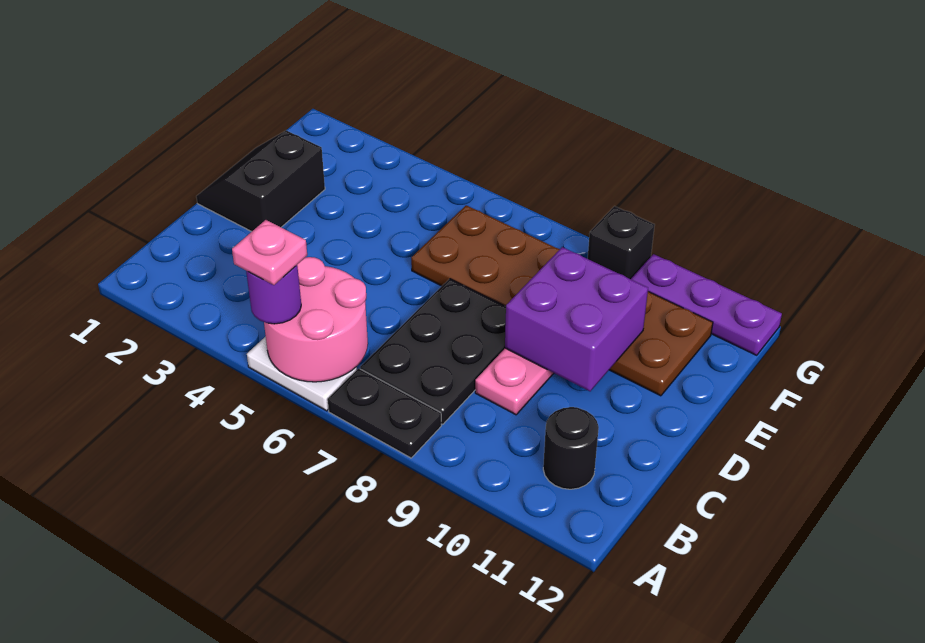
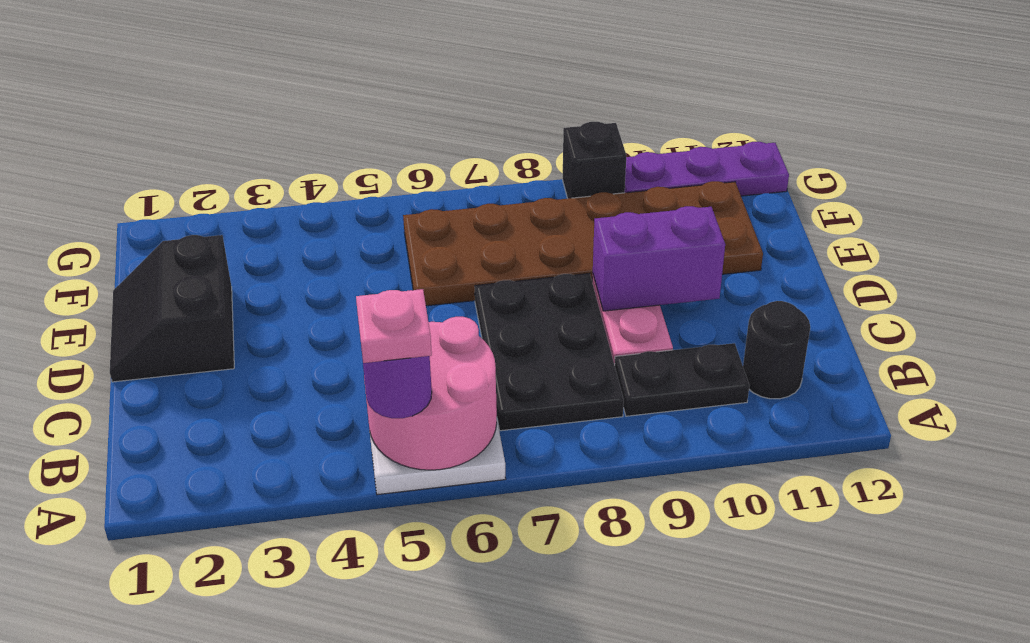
black 1x2 plate [328,368,441,458] -> black 1x2 plate moved to [615,343,749,416]
purple 2x2 brick [505,247,648,391] -> purple 1x2 brick [593,206,725,311]

